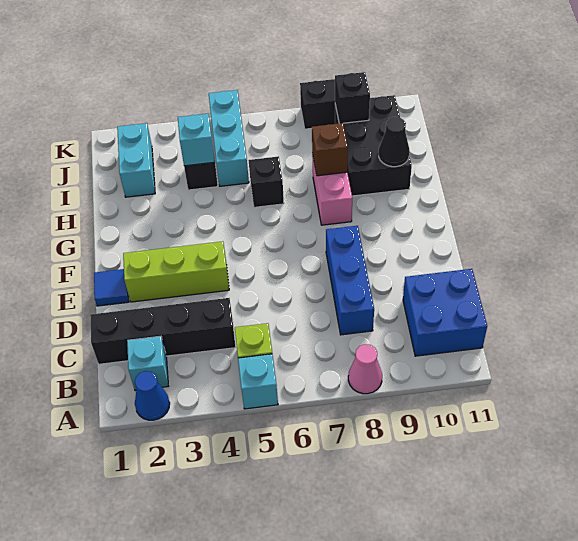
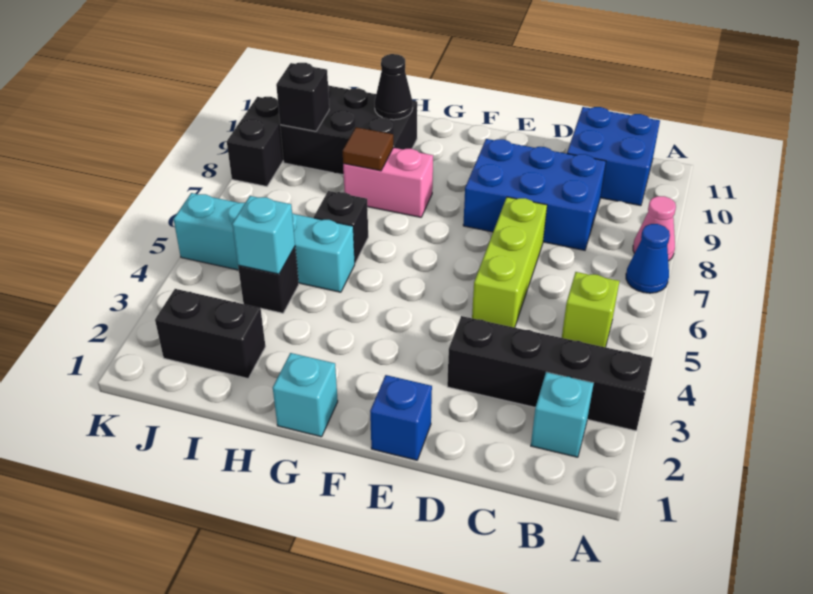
blue 1x1 cone [135,371,170,420] -> blue 1x1 cone moved to [626,224,670,293]
cyan 1x1 brick [238,354,278,409] -> cyan 1x1 brick moved to [273,353,338,437]
black 1x4 brick [90,298,236,364] -> black 1x4 brick turned to [447,316,652,431]
blue 1x3 brick [326,226,374,335] -> blue 2x3 brick [463,139,606,250]
blue 1x1 tile [94,269,129,306] -> blue 1x1 brick [370,375,432,460]
lime 1x3 brick [123,241,229,302] -> lime 1x3 brick moved to [472,197,547,328]
brown 1x1 brick [312,123,348,176] -> brown 1x1 tile [343,127,393,171]
cyan 1x2 brick [117,123,155,197] -> black 1x2 brick [155,289,265,378]
cyan 1x3 brick [209,90,249,186] -> cyan 1x4 brick [174,193,355,292]

